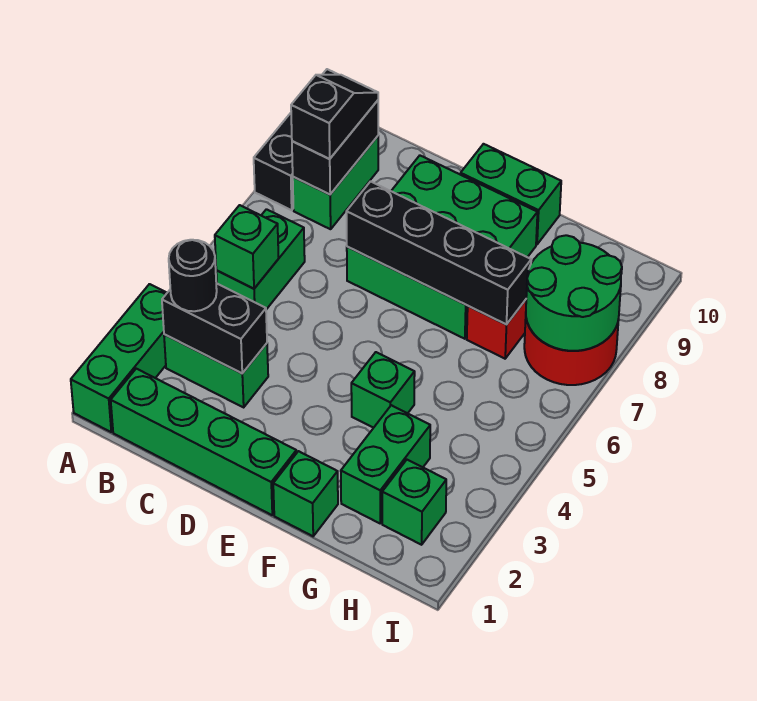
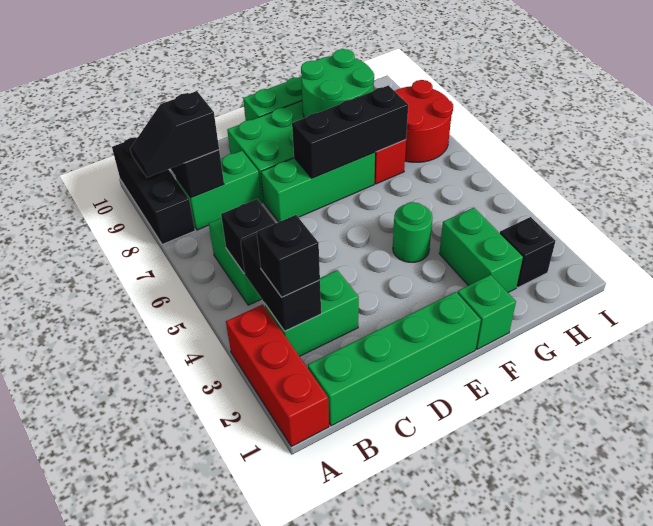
green 1x3 brick [71,284,167,432] -> red 1x3 brick [226,304,329,446]
black 1x2 brick [162,283,267,373] -> black 1x2 brick turned to [240,234,321,331]
black 1x1 round brick [169,240,217,311] -> black 1x1 brick [257,215,320,297]
green 1x1 brick [215,205,279,289] -> black 1x1 brick [221,199,276,273]
green 1x2 brick [293,136,378,229] -> green 1x2 brick turned to [176,151,262,230]
black 1x2 slope [291,75,378,159] -> black 1x2 slope turned to [130,91,219,177]
black 1x4 brick [346,181,531,325] -> black 1x3 brick [292,85,408,178]
green 1x1 brick [351,352,415,428] -> green 1x1 round brick [393,202,433,262]
green 1x1 brick [382,460,446,545] -> black 1x1 brick [500,217,555,287]
green 2x2 round brick [526,235,622,351] -> green 2x2 round brick moved to [301,49,374,118]

